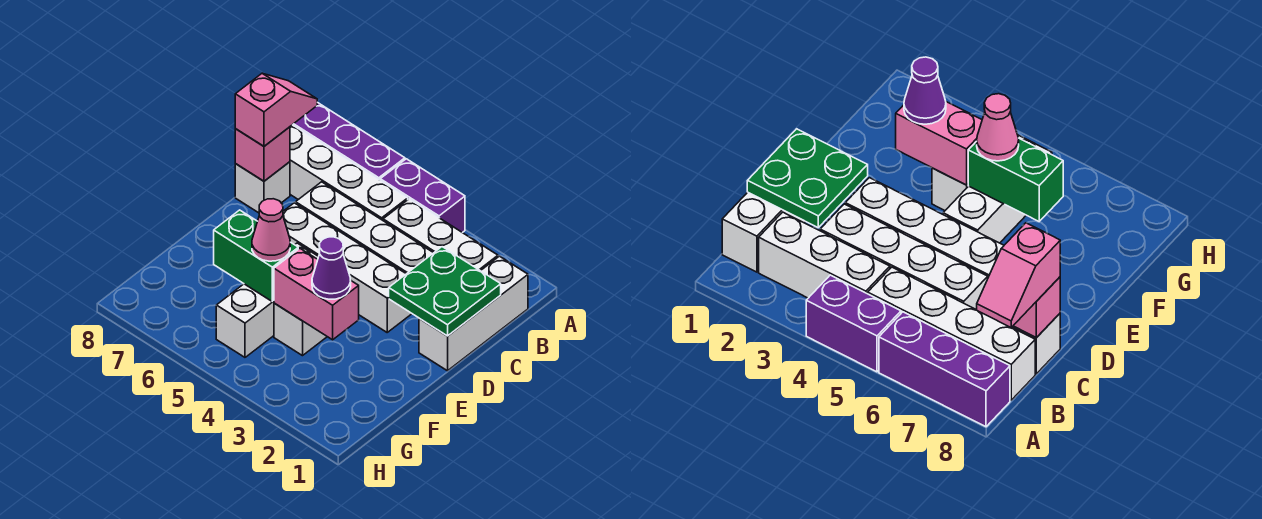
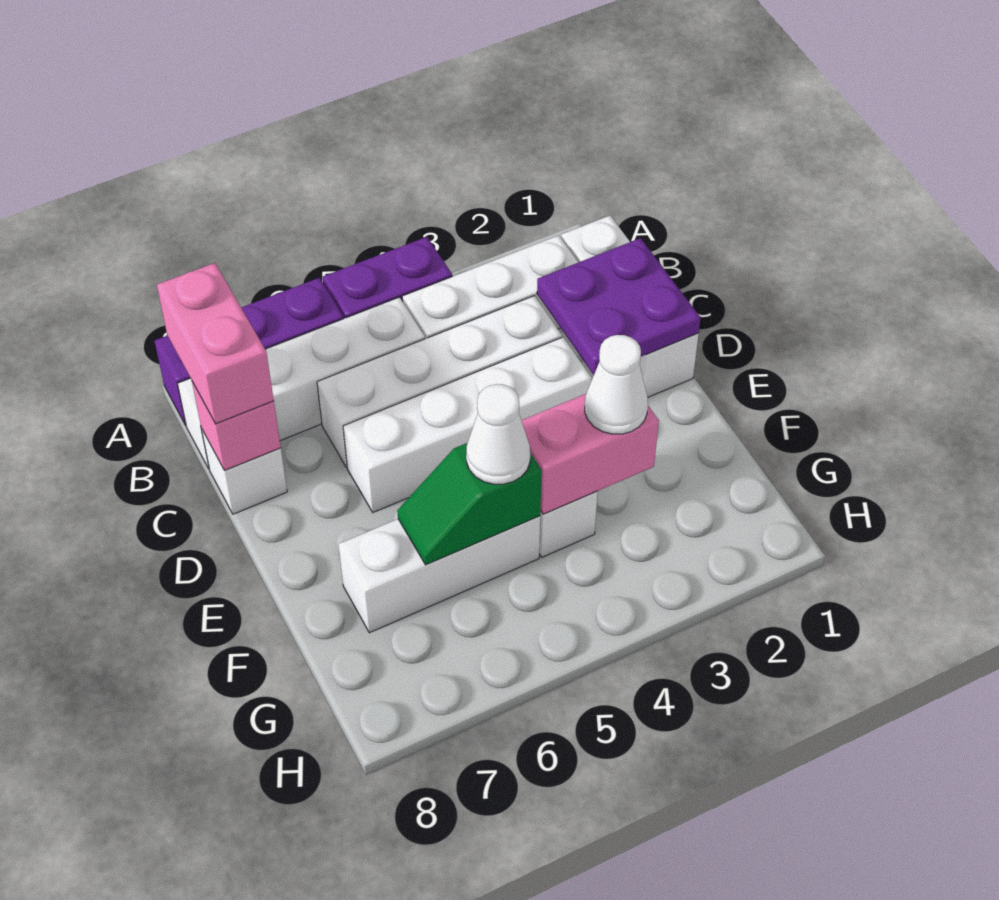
pink 1x2 slope [235,73,317,146] -> pink 1x2 brick [157,263,274,424]
green 2x2 plate [389,247,501,336] -> purple 2x2 plate [537,238,701,375]
white 1x3 brick [216,243,319,357] -> white 1x3 brick turned to [338,516,540,633]
purple 1x1 cone [312,237,351,299] -> white 1x1 cone [585,335,648,434]
green 1x2 brick [214,210,298,302] -> green 1x2 slope [397,443,542,565]
pink 1x1 cone [252,199,290,261] -> white 1x1 cone [466,384,530,484]

